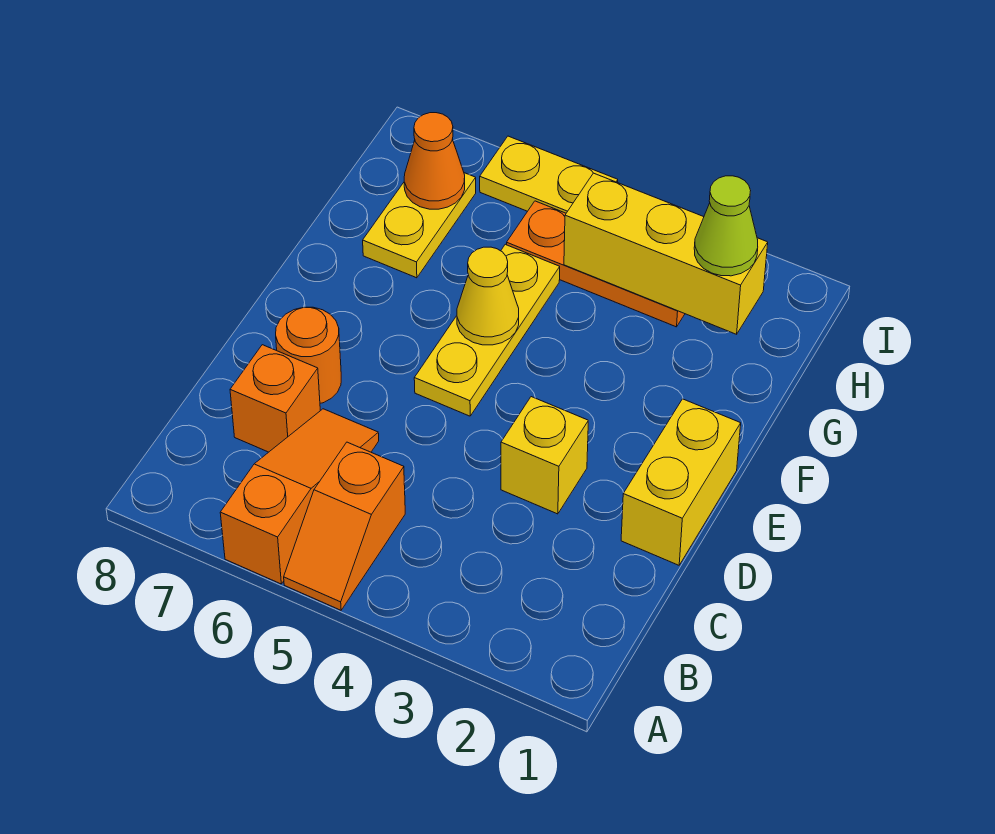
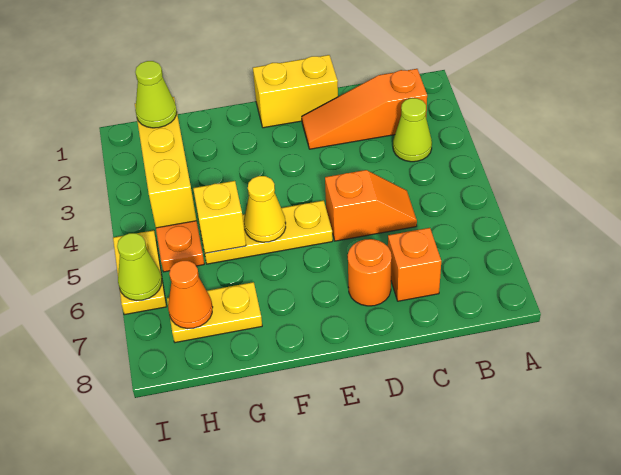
orange 1x2 slope [284,442,405,610] -> orange 1x2 slope moved to [325,170,417,241]
orange 1x3 slope [220,409,379,584] -> orange 1x3 slope moved to [302,69,427,149]
none -> lime 1x1 cone [393,98,432,162]
yellow 1x1 brick [501,397,588,514] -> yellow 1x1 brick moved to [193,181,246,253]
none -> lime 1x1 cone [117,233,162,301]

